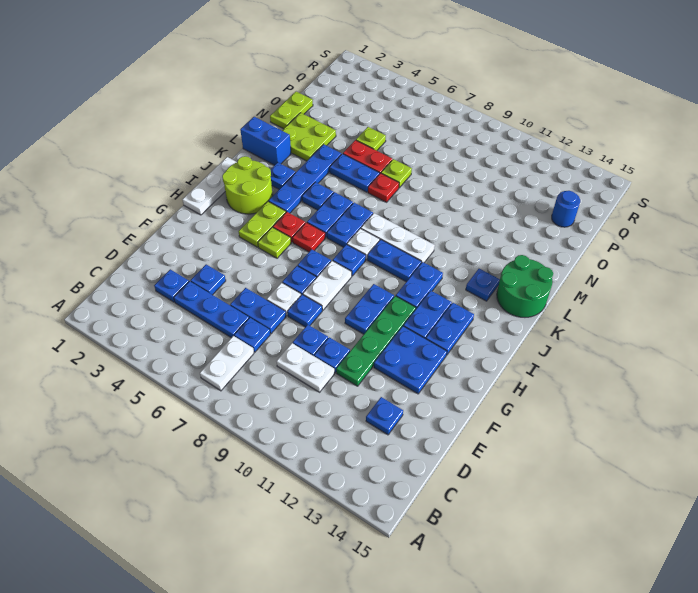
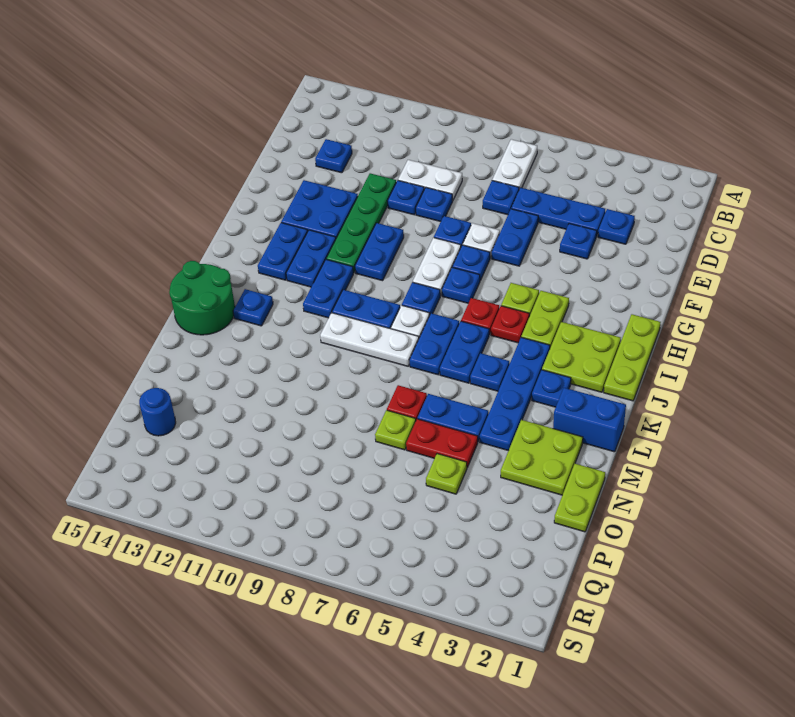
blue 1x2 plate [230,288,286,334] -> blue 1x2 plate turned to [492,209,538,266]
white 1x3 plate [182,157,237,215] -> lime 1x3 plate [604,314,661,401]
lime 2x2 round brick [222,156,273,214] -> lime 2x2 plate [542,322,621,392]

